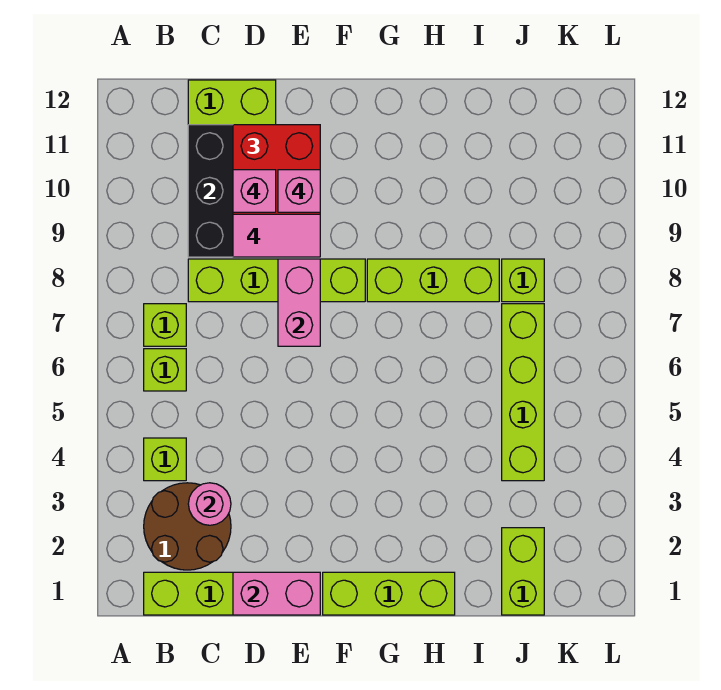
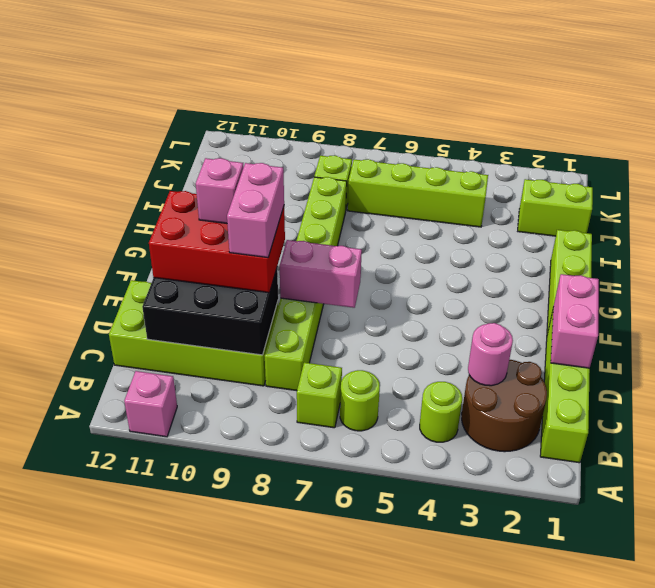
lime 1x1 brick [144,438,186,481] -> lime 1x1 round brick [420,382,462,442]
lime 1x1 brick [144,349,186,391] -> lime 1x1 round brick [340,370,380,431]
pink 1x2 tile [233,214,320,257] -> pink 1x2 brick [227,163,284,258]
pink 1x1 brick [233,170,276,212] -> pink 1x1 brick moved to [124,371,177,437]

